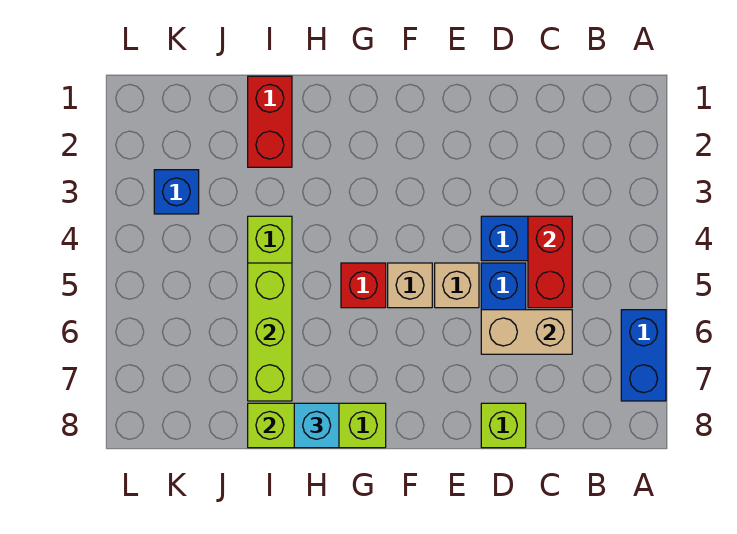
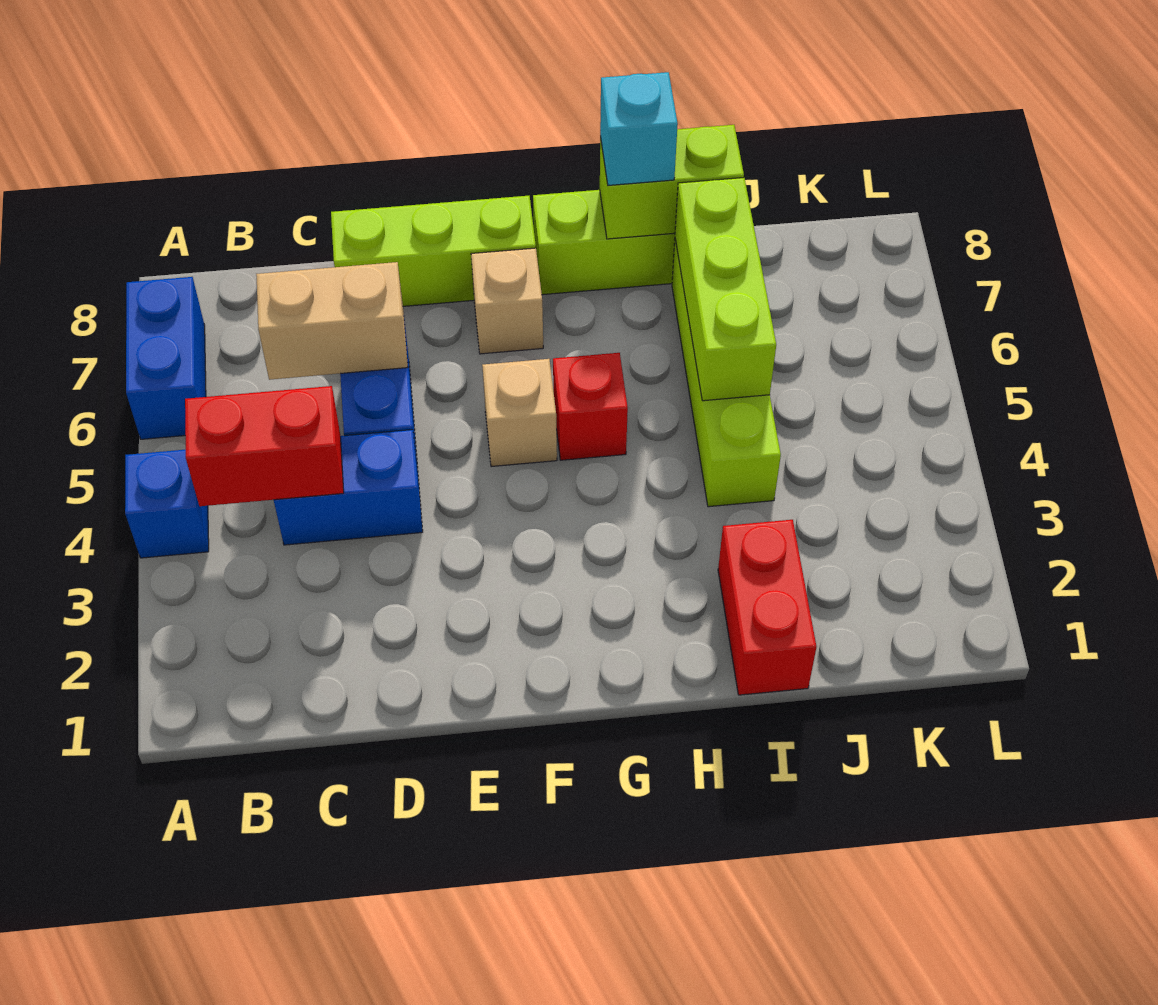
red 1x2 brick [528,216,572,308] -> red 1x2 brick turned to [185,386,344,506]
lime 1x1 brick [481,403,526,448] -> lime 1x3 brick [331,196,536,306]
tan 1x1 brick [435,263,479,308] -> tan 1x1 brick moved to [471,248,543,354]
blue 1x1 brick [154,170,199,214] -> blue 1x1 brick moved to [125,450,209,558]

